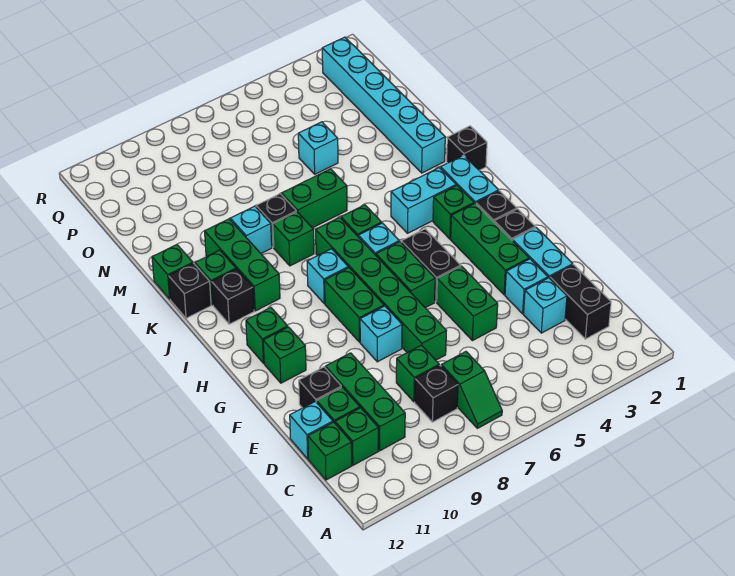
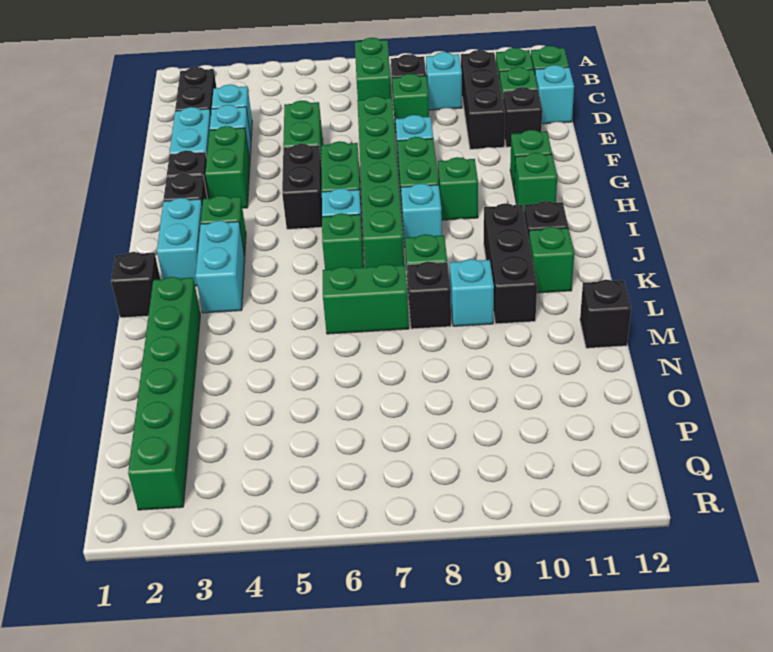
green 1x2 slope [441,352,502,428] -> green 1x2 brick [355,38,391,100]
green 1x3 brick [325,353,405,451] -> black 1x3 brick [461,50,505,149]
green 1x3 brick [451,204,529,295] -> green 1x2 brick [205,126,250,208]
cyan 1x2 brick [391,168,456,233] -> cyan 1x2 brick turned to [196,221,245,313]
green 1x3 brick [205,219,280,311] -> black 1x3 brick [484,203,537,324]
black 1x1 brick [169,263,211,318] -> black 1x1 brick moved to [580,280,631,348]
cyan 1x6 brick [322,37,445,173] -> green 1x6 brick [128,277,200,510]
green 1x1 brick [152,245,193,299] -> green 1x1 brick moved to [438,157,478,220]
cyan 1x1 brick [298,122,338,174] -> cyan 1x1 brick moved to [426,52,462,110]

